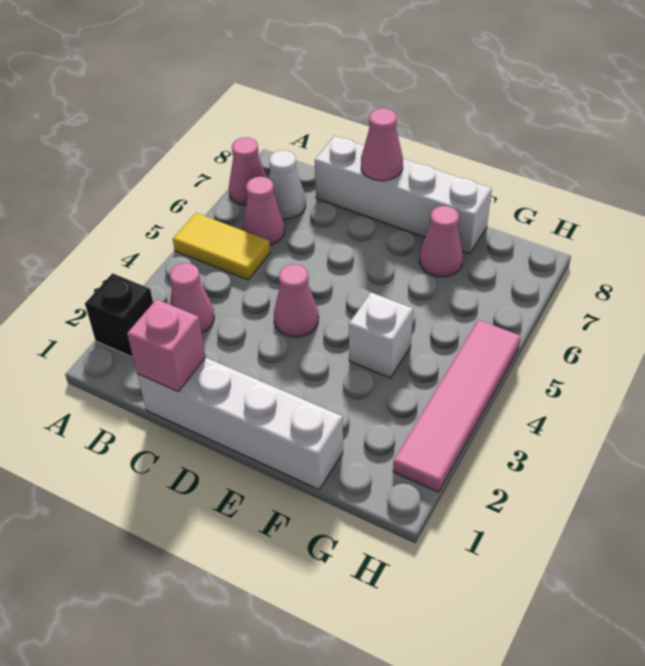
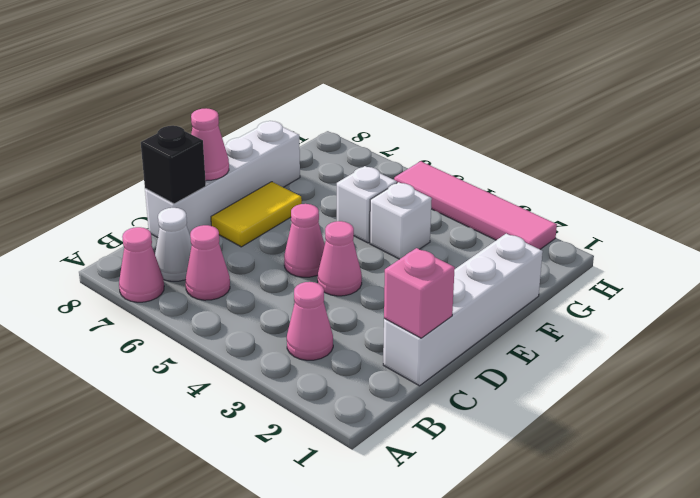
black 1x1 brick [85,273,153,357] -> black 1x1 brick moved to [141,126,206,204]
yellow 1x2 tile [173,213,270,280] -> yellow 1x2 tile moved to [211,182,302,247]
none -> white 1x1 brick [337,166,397,243]
pink 1x1 cone [420,206,463,277] -> pink 1x1 cone moved to [284,204,325,277]

